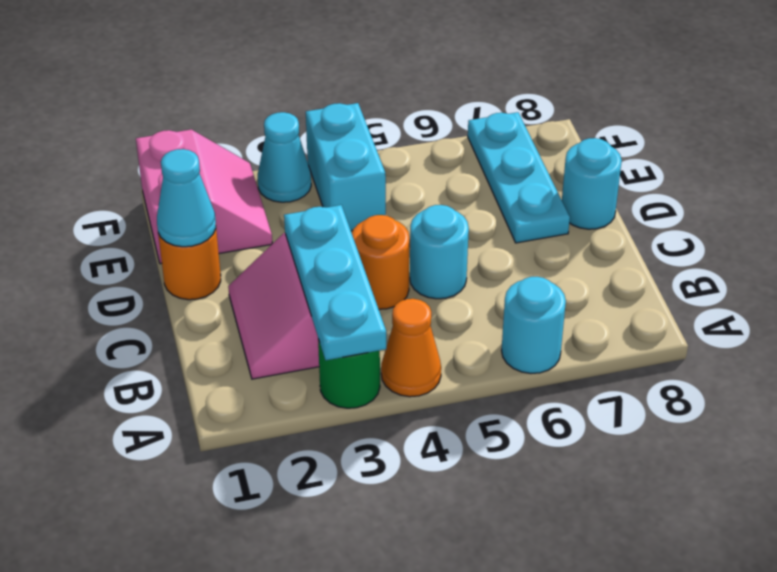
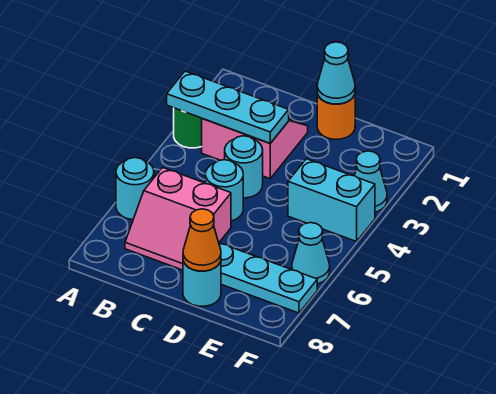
orange 1x1 cone [381,299,441,397] -> orange 1x1 cone moved to [183,209,221,271]
orange 1x1 round brick [352,215,409,309] -> cyan 1x1 round brick [225,136,263,198]
pink 2x2 slope [136,129,272,264] -> pink 2x2 slope moved to [125,167,231,270]
none -> cyan 1x1 cone [292,223,330,284]

